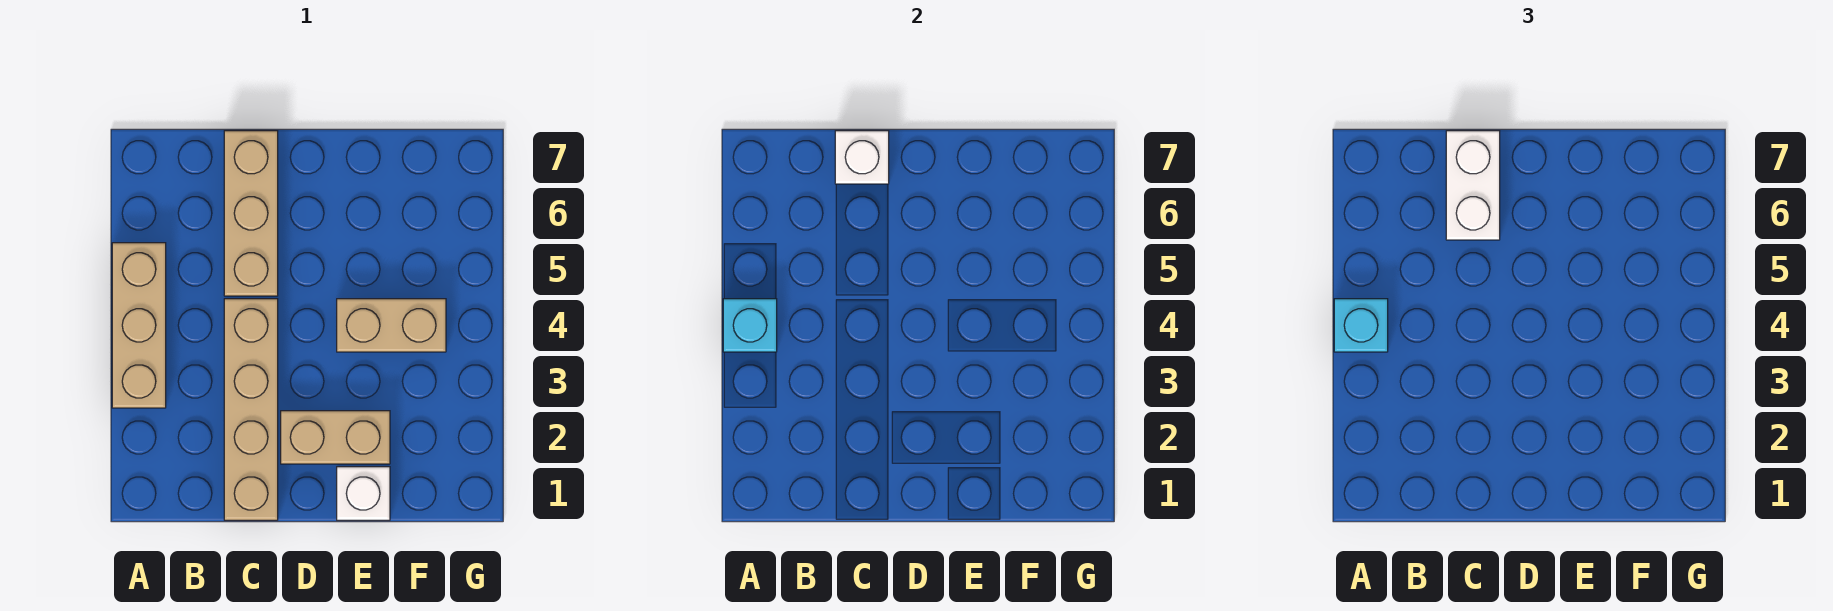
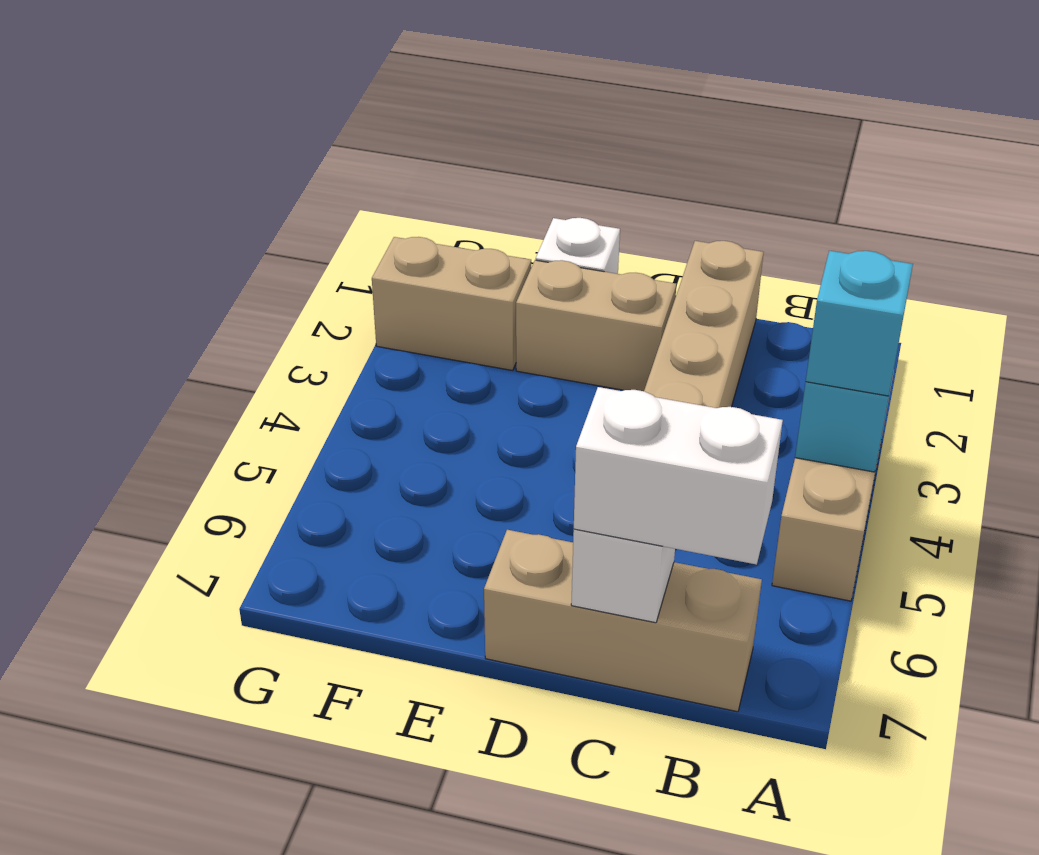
tan 1x3 brick [224,131,278,296] -> tan 1x3 brick turned to [484,530,762,712]
white 1x2 brick [1446,131,1500,240] -> white 1x2 brick turned to [574,387,783,565]
tan 1x2 brick [337,299,446,352] -> tan 1x2 brick moved to [372,237,531,370]

